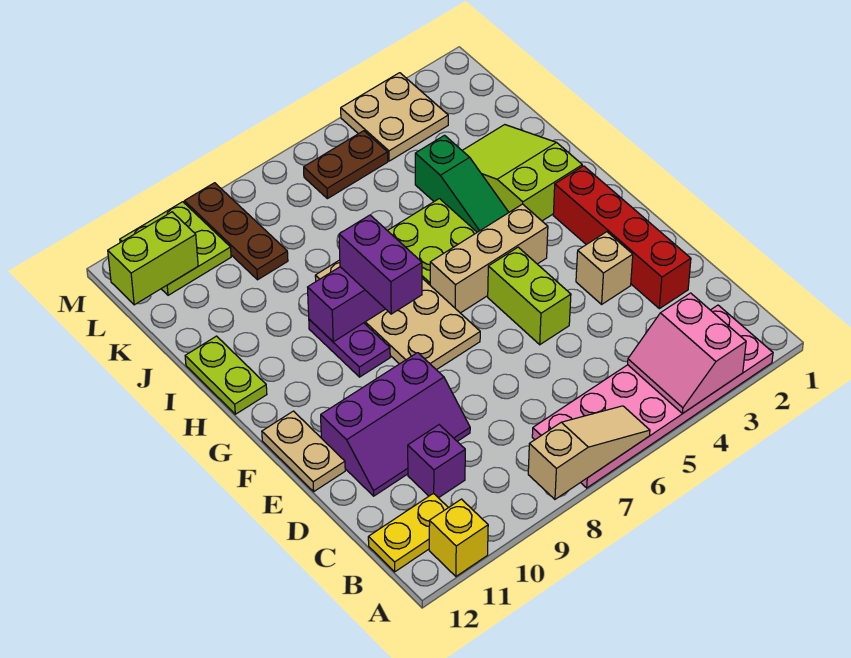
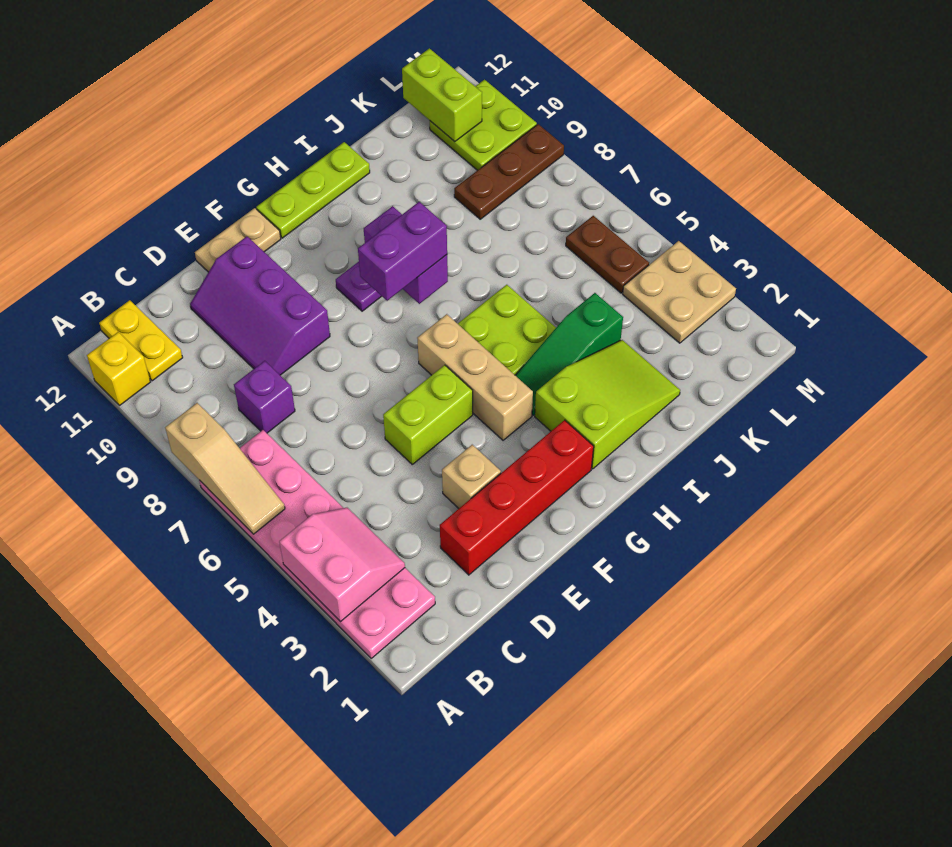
pink 2x2 slope [628,293,746,414] -> pink 2x2 slope turned to [279,508,405,622]
purple 1x1 brick [408,425,465,498] -> purple 1x1 brick moved to [234,361,295,433]
tan 2x4 plate [315,260,480,370] -> none
lime 1x2 plate [185,336,267,414] -> lime 1x3 plate [256,142,370,238]

